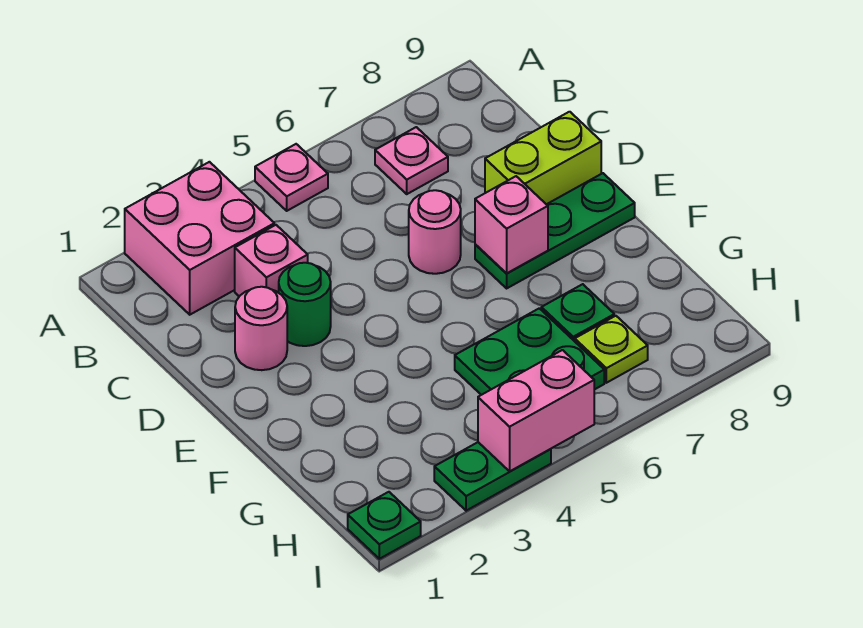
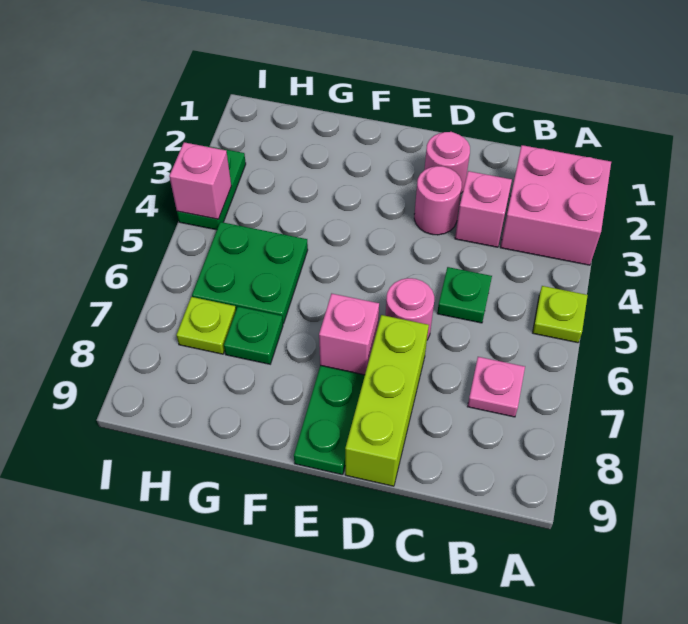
pink 1x1 plate [255,144,328,211] -> lime 1x1 plate [533,286,588,343]
green 1x1 round brick [279,263,331,346] -> pink 1x1 round brick [414,166,462,235]
lime 1x2 brick [485,112,601,204] -> lime 1x3 brick [345,315,429,486]
green 1x1 plate [348,492,421,559] -> green 1x1 plate moved to [437,267,492,323]
pink 1x2 brick [478,350,594,471] -> pink 1x1 brick [169,142,231,219]

